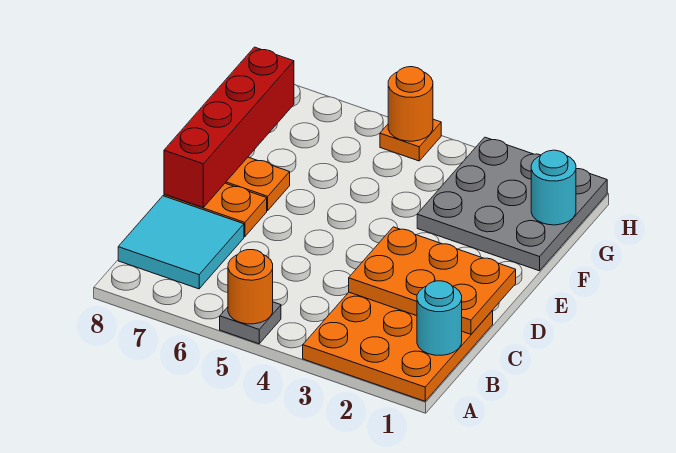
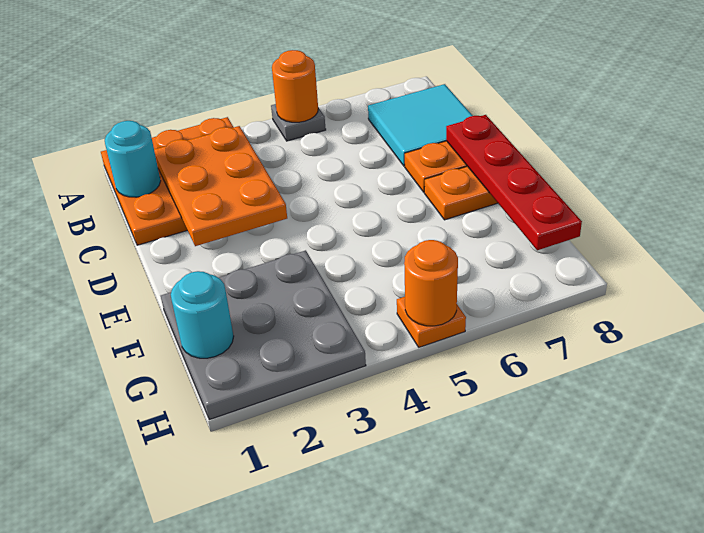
orange 2x3 plate [349,227,516,334] -> orange 2x3 plate turned to [154,126,287,246]
red 1x4 brick [164,47,294,207] -> red 1x4 plate [446,115,582,250]

